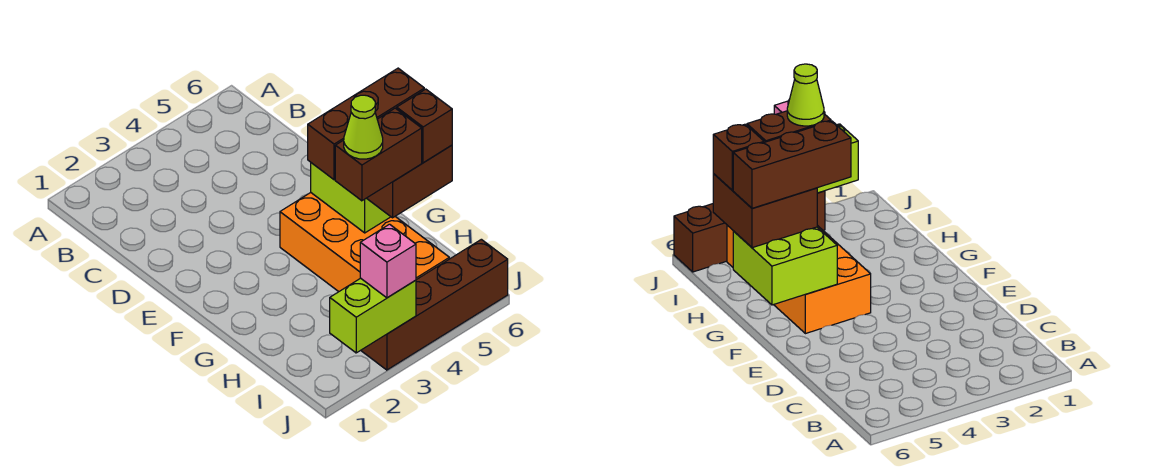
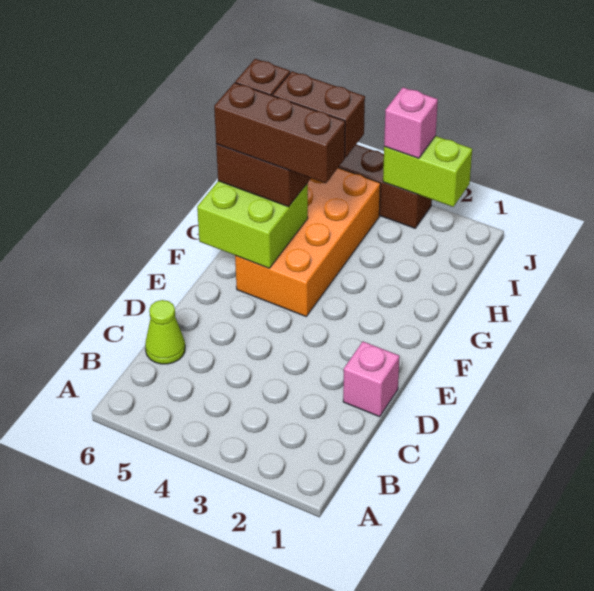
none -> pink 1x1 brick [343,341,399,417]
lime 1x1 cone [344,95,383,159] -> lime 1x1 cone moved to [145,300,185,364]

